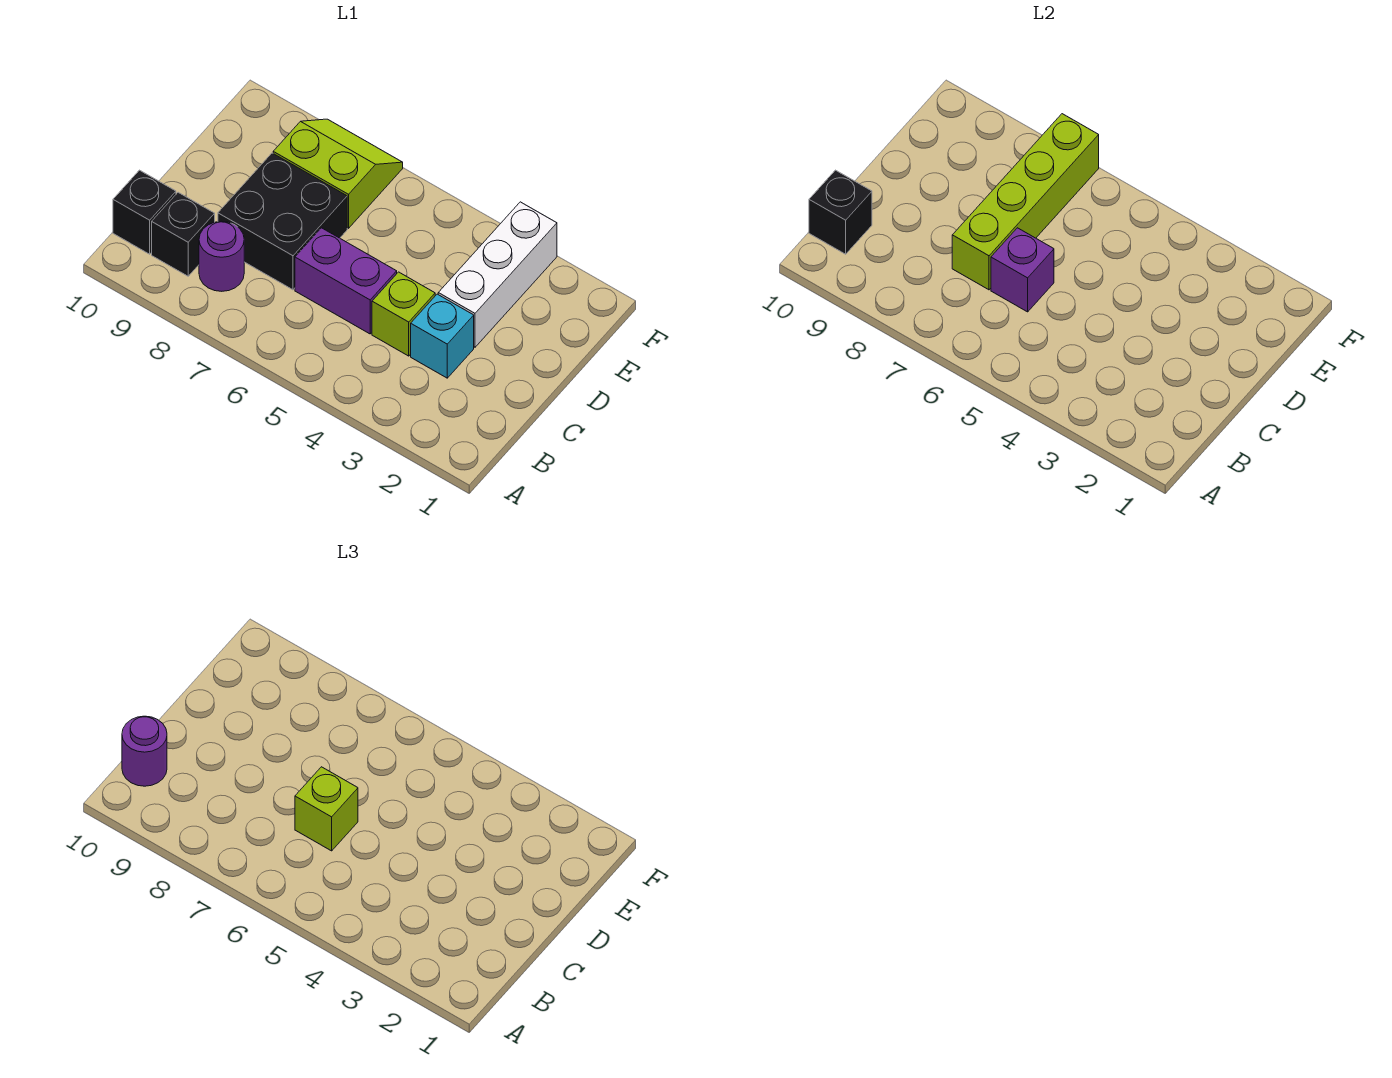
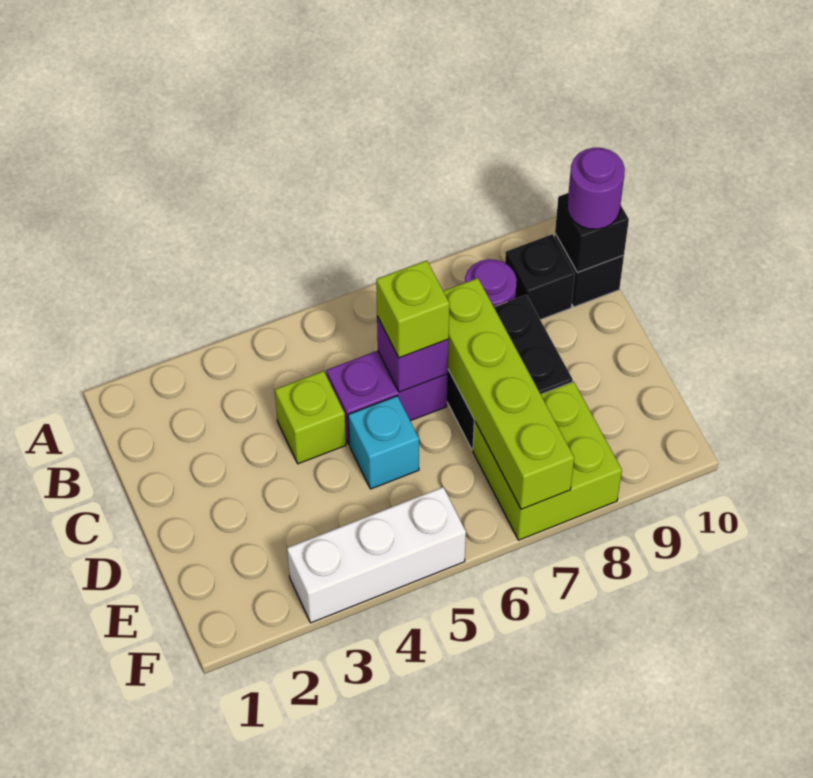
cyan 1x1 brick [411,294,474,378] -> cyan 1x1 brick moved to [348,396,419,489]
white 1x3 brick [438,202,557,347] -> white 1x3 brick turned to [287,487,466,623]
lime 2x2 slope [273,119,403,228] -> lime 2x2 brick [473,382,622,540]

